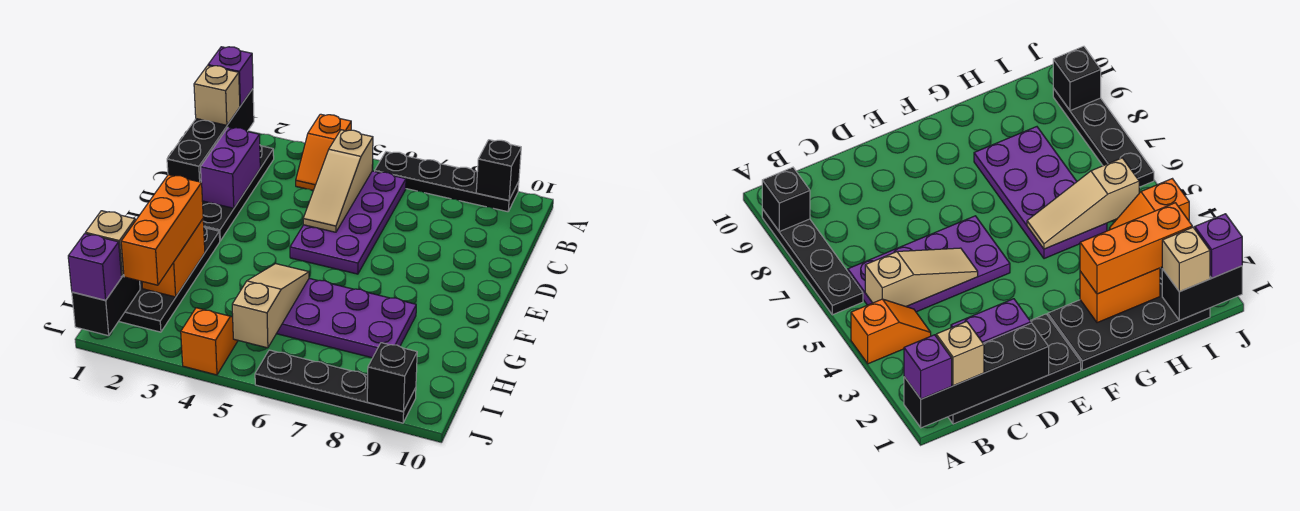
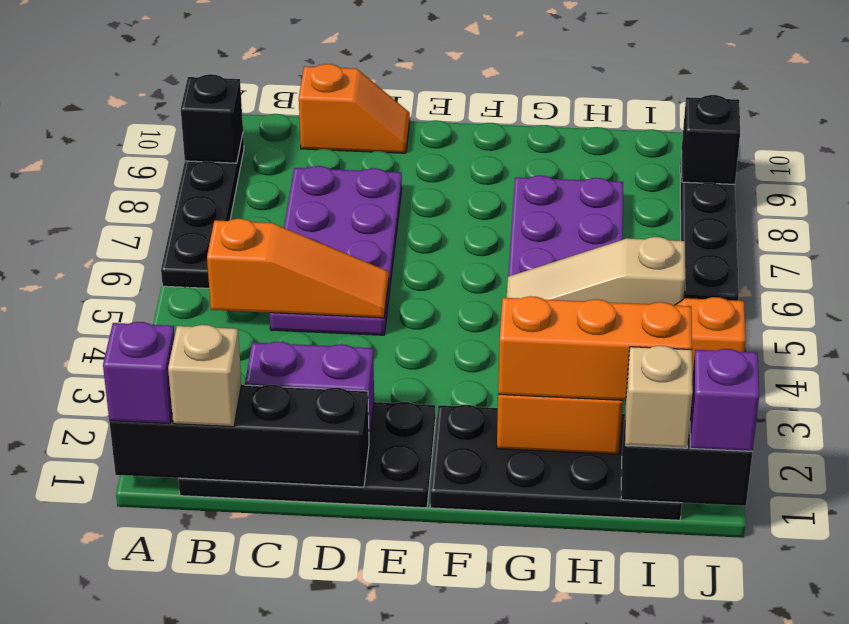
orange 1x2 slope [296,114,351,190] -> orange 1x2 slope moved to [299,64,410,153]
purple 2x4 plate [290,171,406,274] -> purple 2x4 plate turned to [270,166,402,335]
tan 1x3 slope [303,130,373,232] -> orange 1x3 slope [207,219,389,318]

